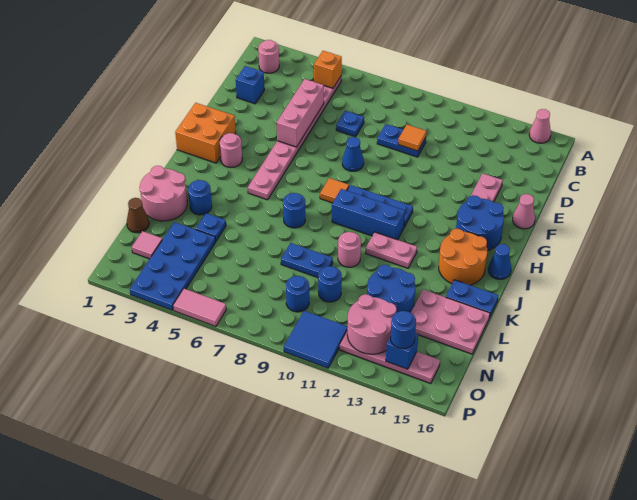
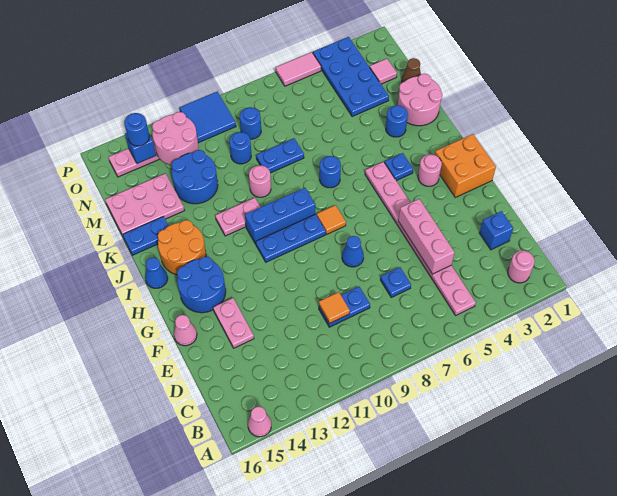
orange 1x1 brick [314,51,342,88] -> none
blue 1x1 plate [196,213,226,241] -> blue 1x1 plate moved to [384,153,413,181]

